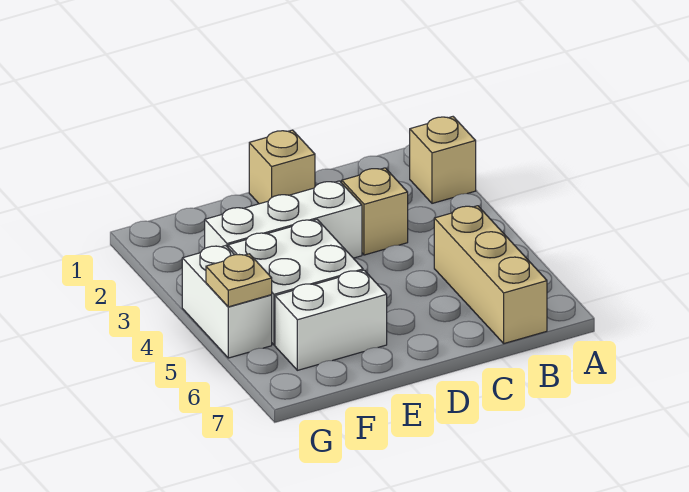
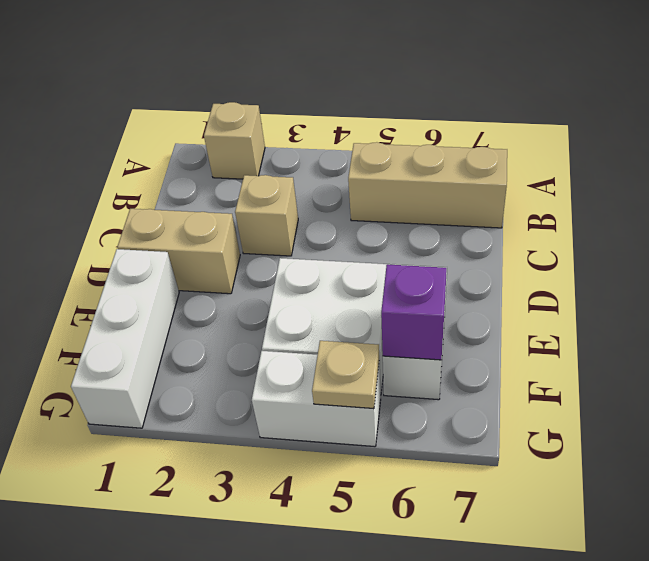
tan 1x1 brick [249,130,315,204] -> tan 1x2 brick [117,209,240,294]
white 1x3 brick [205,181,362,258] -> white 1x3 brick moved to [71,249,179,428]
none -> purple 1x1 brick [381,264,447,360]

